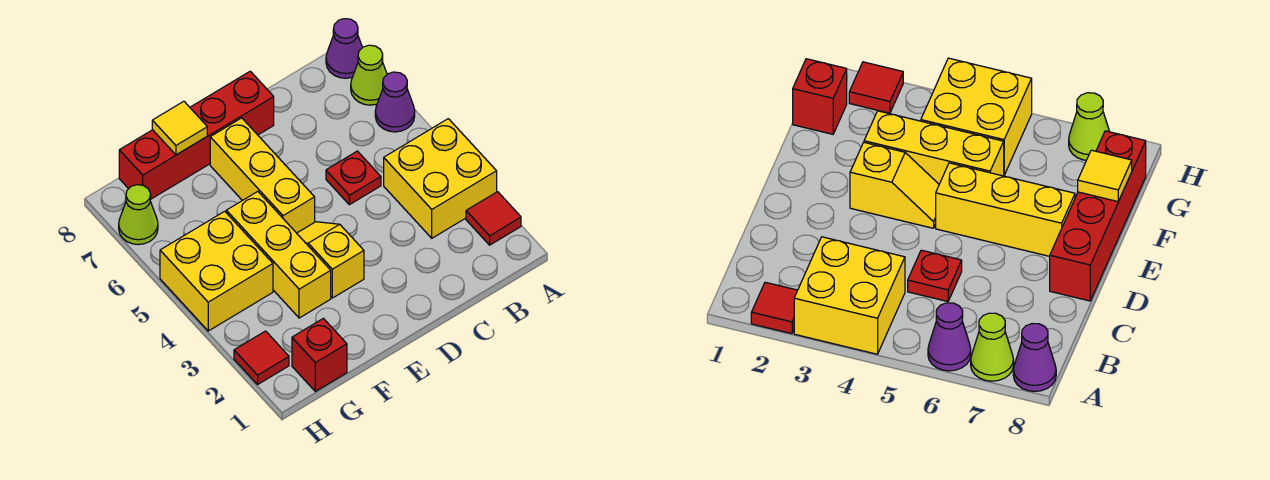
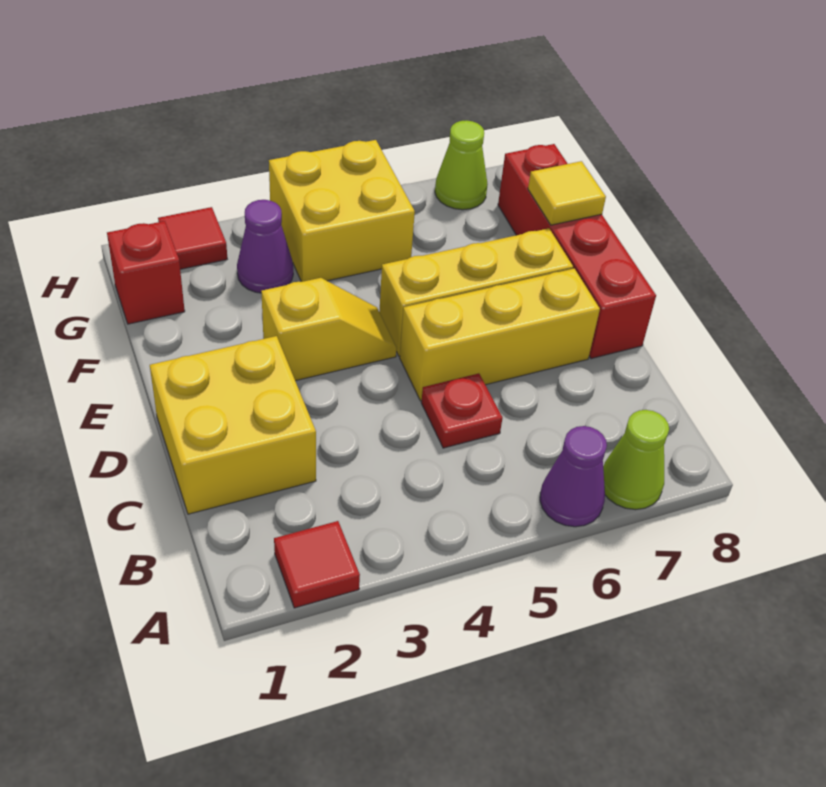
yellow 2x2 brick [384,119,497,238] -> yellow 2x2 brick moved to [150,336,316,514]
purple 1x1 cone [326,19,362,78] -> purple 1x1 cone moved to [237,200,293,293]
yellow 1x3 brick [226,192,331,318] -> yellow 1x3 brick moved to [400,269,600,401]

